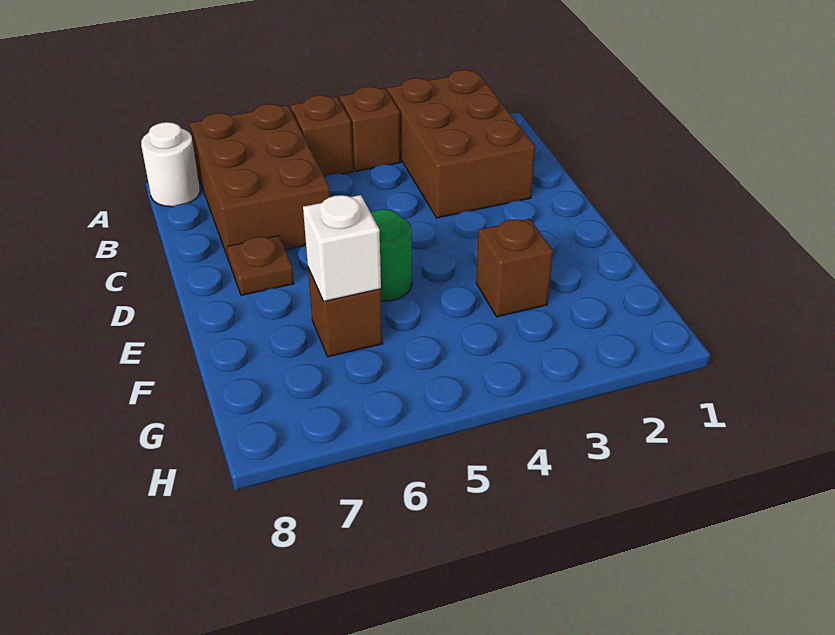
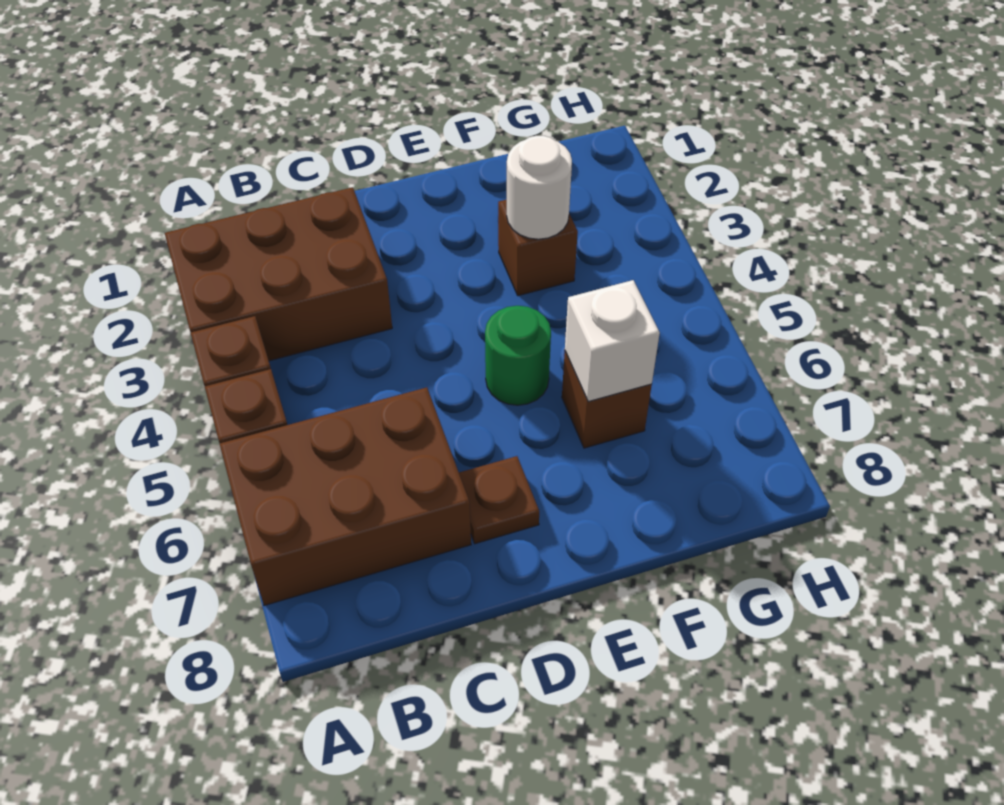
white 1x1 round brick [141,122,200,207] -> white 1x1 round brick moved to [507,136,572,239]

